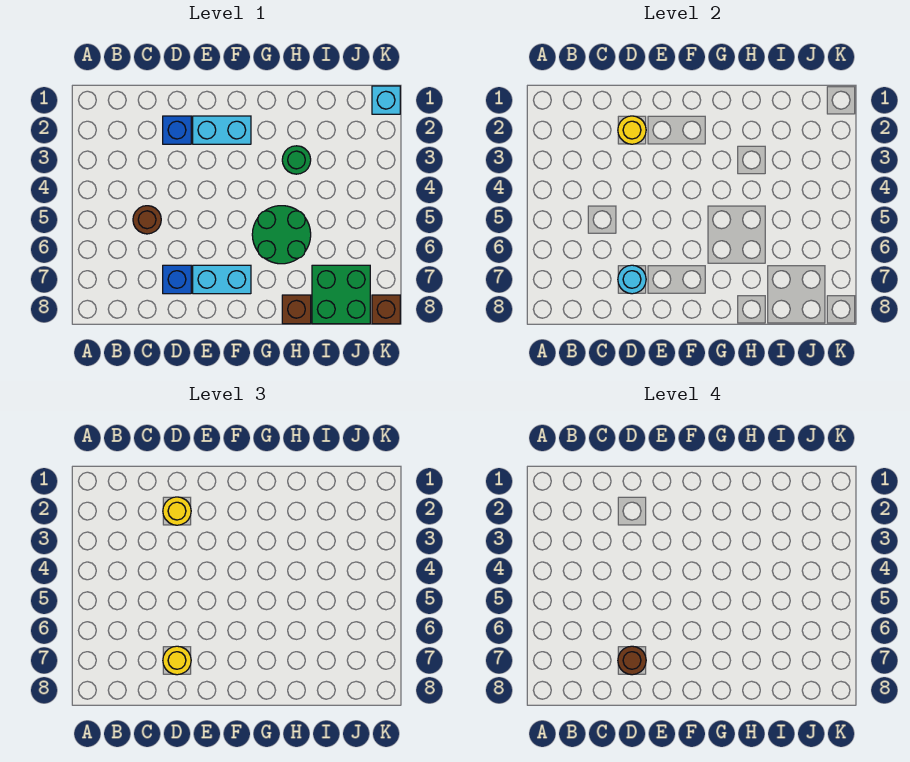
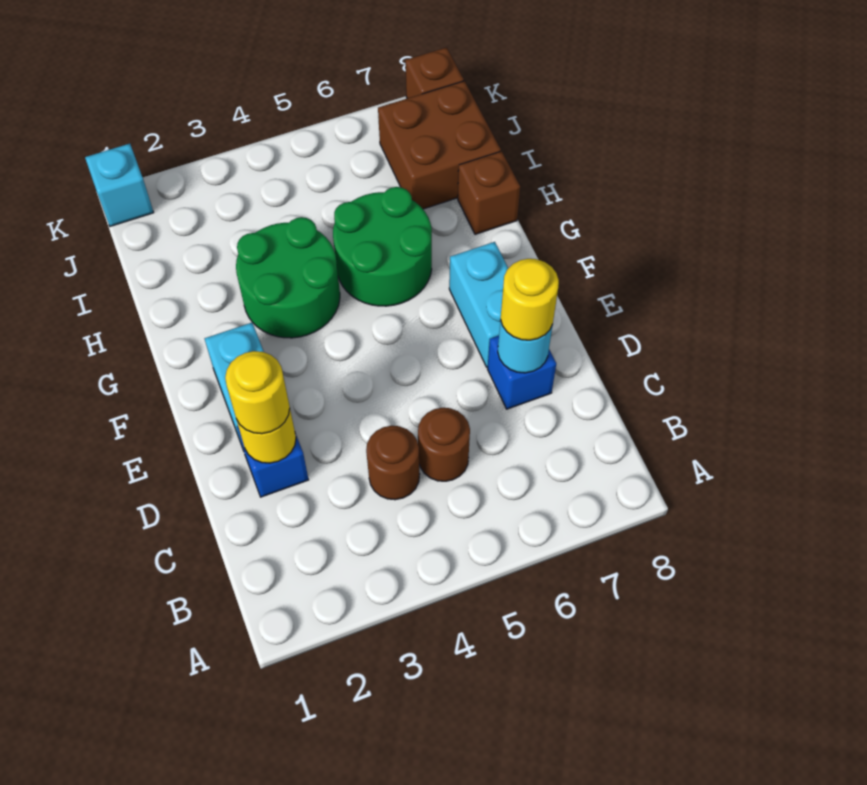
brown 1x1 round brick [618,646,646,675] -> brown 1x1 round brick moved to [366,426,420,500]
green 1x1 round brick [282,146,311,174] -> green 2x2 round brick [236,217,340,338]
green 2x2 brick [312,265,370,324] -> brown 2x2 brick [378,81,501,209]

